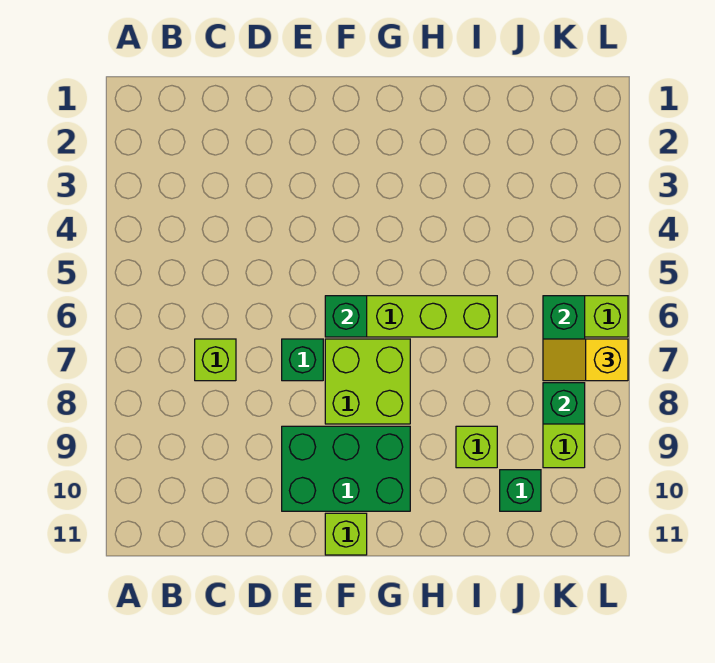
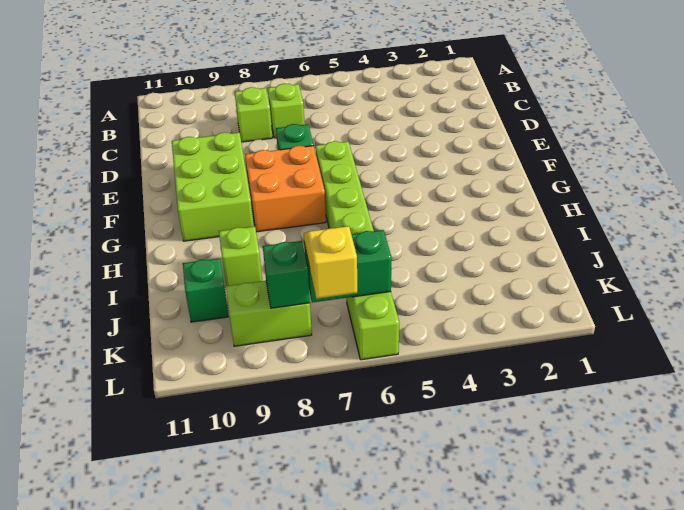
green 2x3 brick [282,426,410,511] -> lime 2x3 brick [172,132,254,241]
green 1x1 brick [325,296,367,337] -> none
lime 2x2 brick [325,339,410,424] -> orange 2x2 brick [245,146,326,232]
lime 1x1 brick [325,513,367,555] -> lime 1x1 brick moved to [235,87,272,142]

